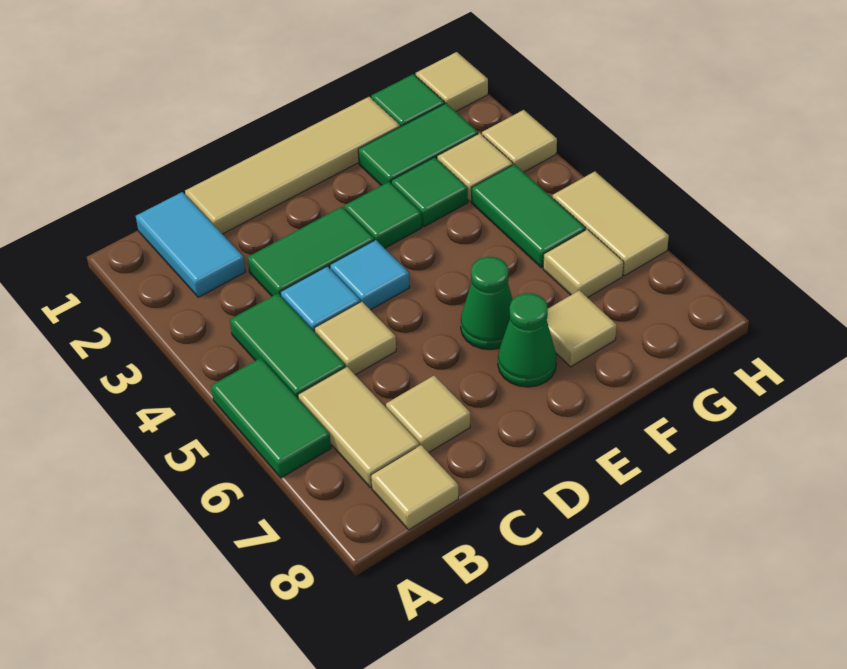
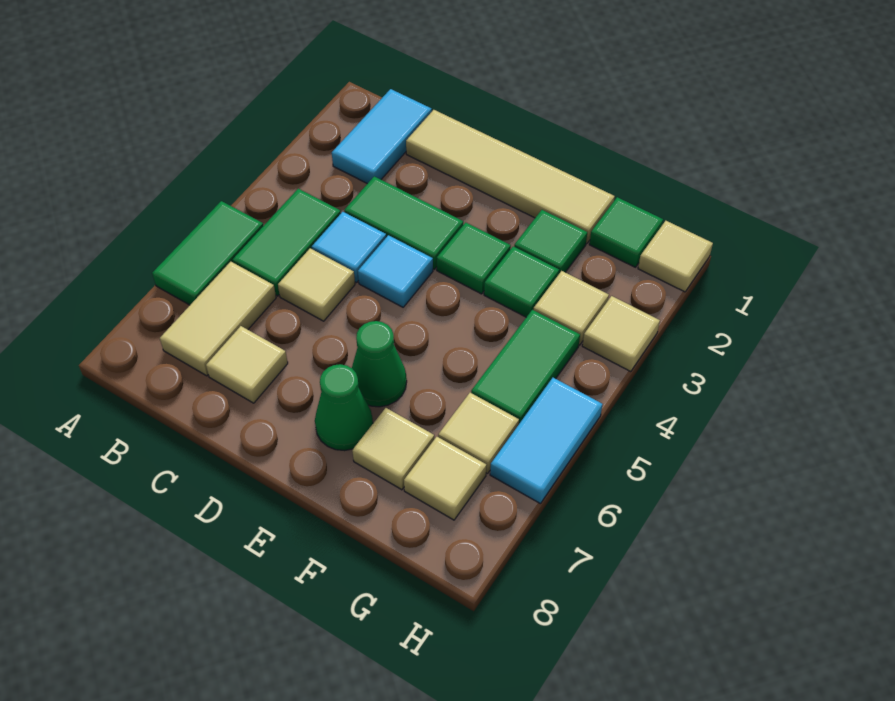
tan 1x1 tile [371,445,458,530] -> tan 1x1 tile moved to [404,437,487,520]
green 1x2 tile [358,103,478,186] -> green 1x1 tile [514,210,587,273]
tan 1x2 tile [552,171,669,276] -> cyan 1x2 tile [490,378,603,504]

